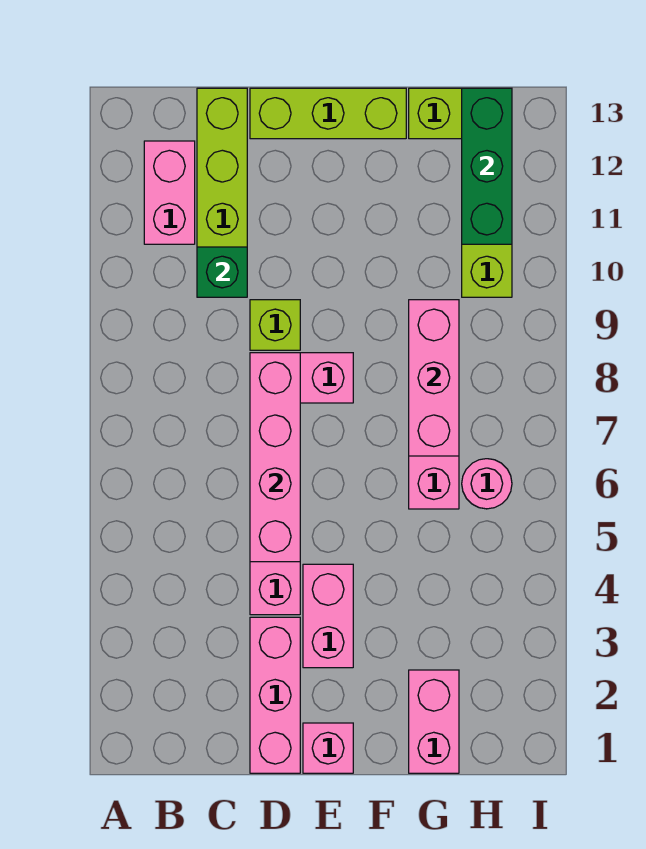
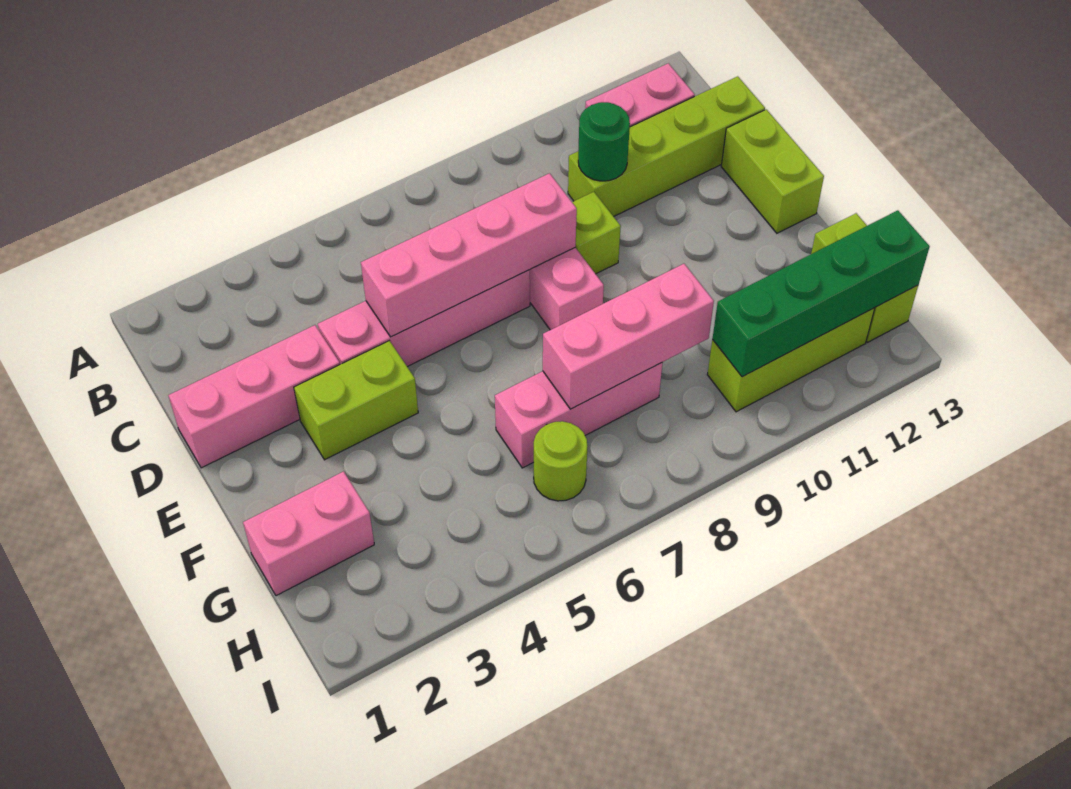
green 1x1 brick [197,247,247,297] -> green 1x1 round brick [578,102,630,181]
lime 1x3 brick [250,88,406,139] -> lime 1x2 brick [721,109,824,233]
pink 1x1 brick [303,723,353,773] -> none
pink 1x2 brick [303,564,353,668] -> lime 1x2 brick [294,341,418,460]
pink 1x1 round brick [462,459,512,509] -> lime 1x1 round brick [534,421,588,501]
green 1x3 brick [462,88,512,244] -> green 1x4 brick [712,210,930,377]

